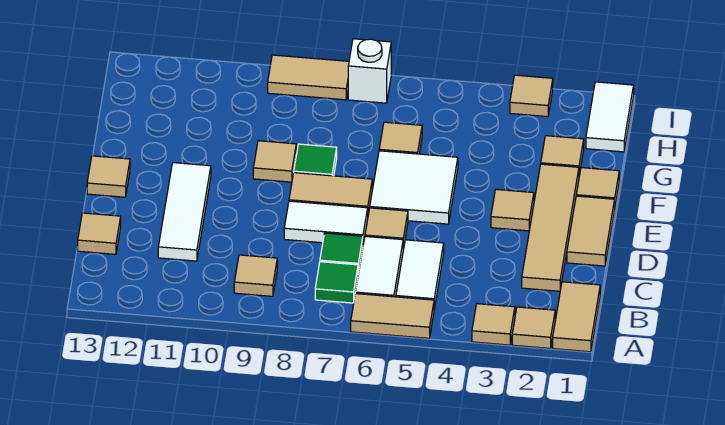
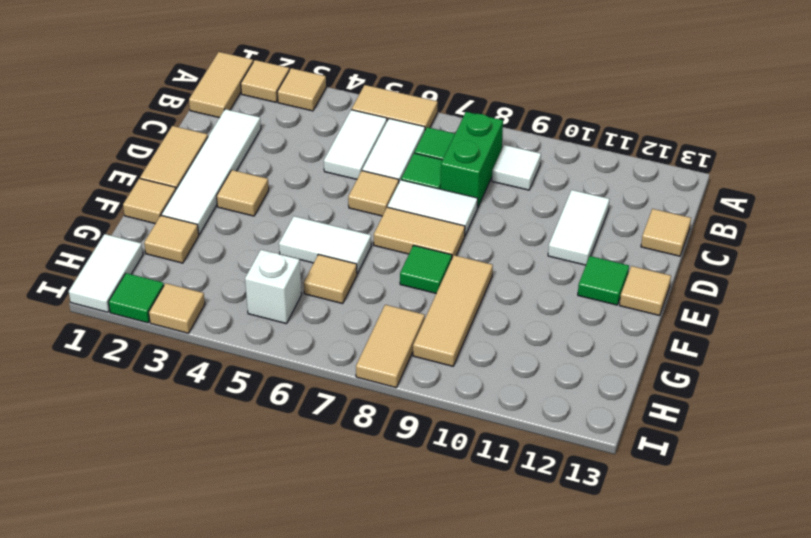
none -> green 1x2 brick [440,112,503,208]
tan 1x1 tile [234,255,277,296] -> white 1x1 tile [492,145,541,190]
tan 1x4 tile [522,164,579,291] -> white 1x4 tile [161,109,261,234]
white 1x3 tile [158,163,211,261] -> white 1x2 tile [548,190,610,265]
white 2x2 tile [370,151,458,224] -> white 1x2 tile [279,216,371,274]
none -> green 1x1 tile [578,256,629,305]
tan 1x1 tile [253,141,296,182] -> tan 1x3 tile [413,255,493,366]
none -> green 1x1 tile [109,273,164,323]
white 1x1 brick [348,39,391,103] -> white 1x1 brick moved to [245,250,302,324]
tan 1x2 tile [268,55,349,100] -> tan 1x2 tile turned to [356,305,425,388]

